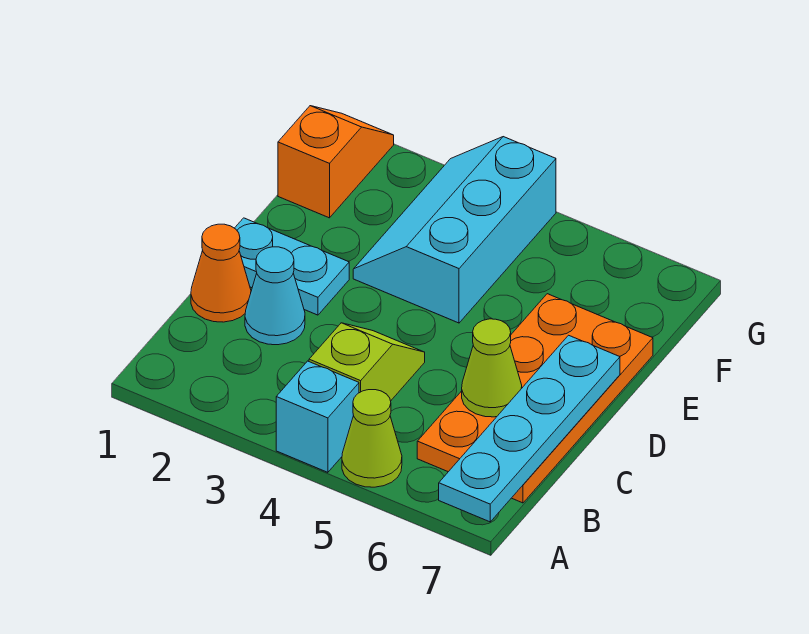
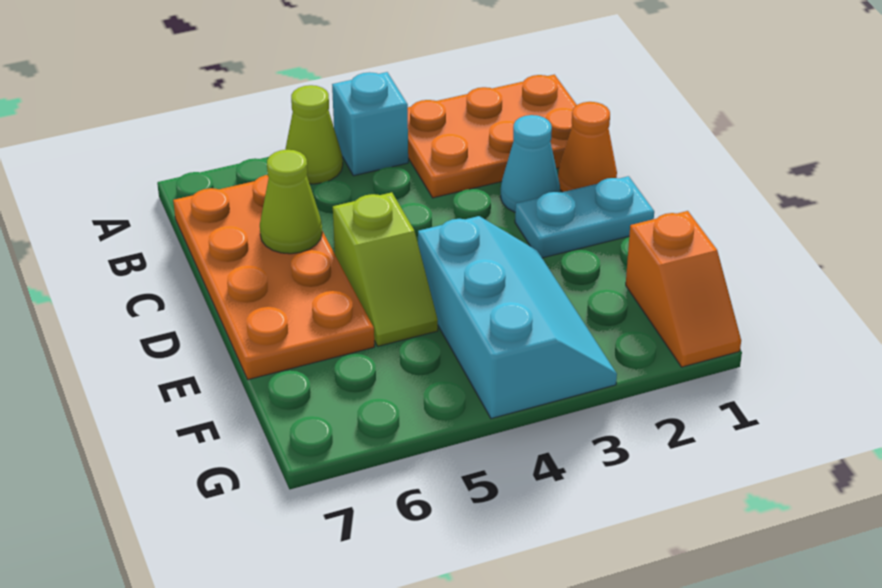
none -> orange 2x3 plate [408,75,577,198]
cyan 1x4 plate [439,335,620,522] -> none
lime 1x2 slope [309,323,425,401] -> lime 1x2 slope moved to [333,192,438,346]

